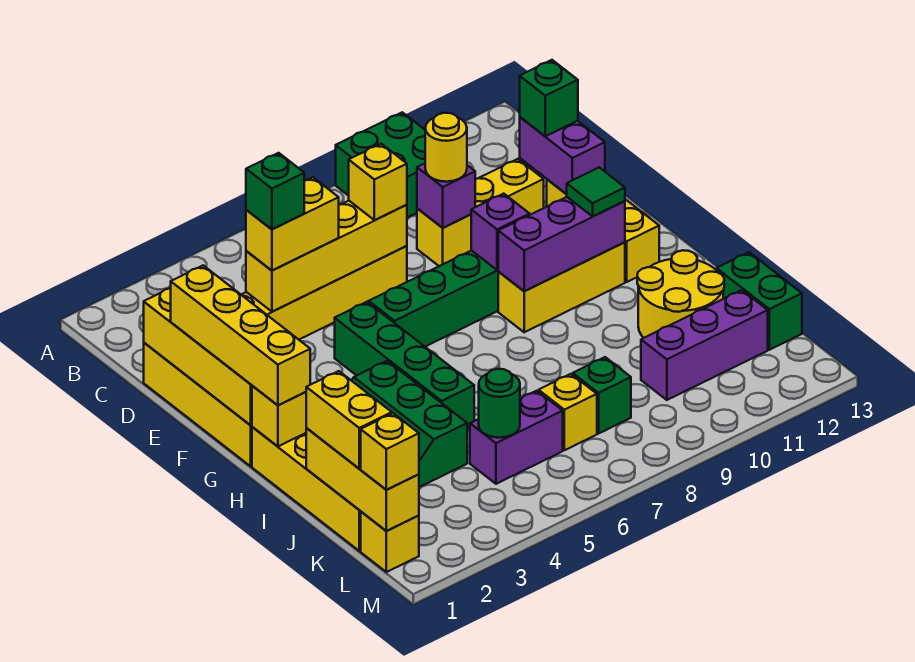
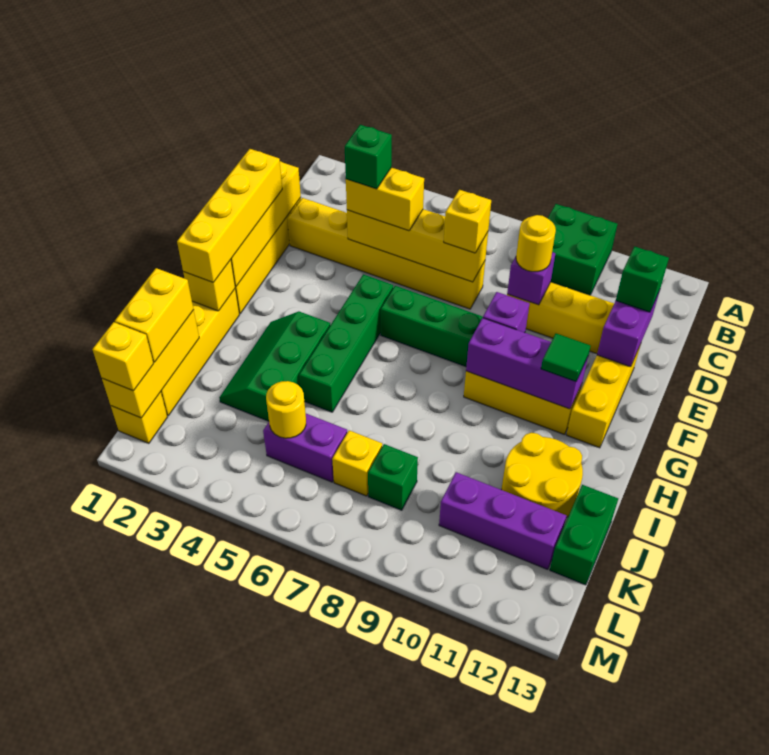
green 1x1 round brick [479,369,520,438] -> yellow 1x1 round brick [266,381,306,438]

